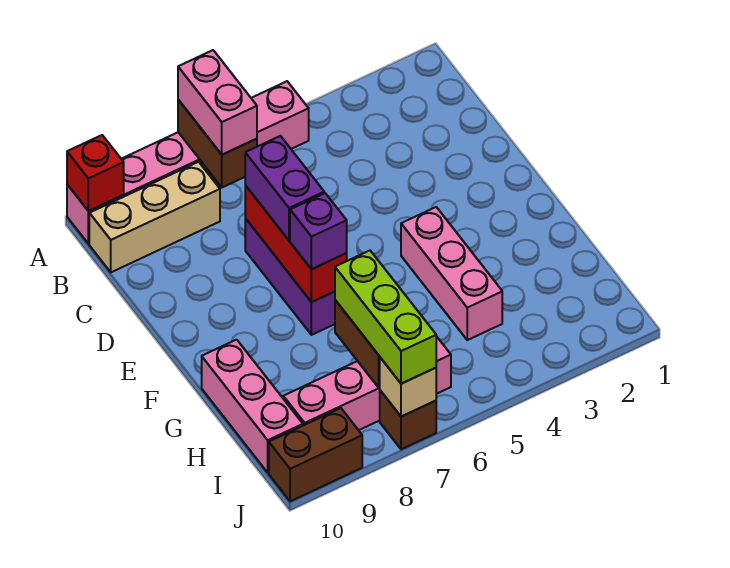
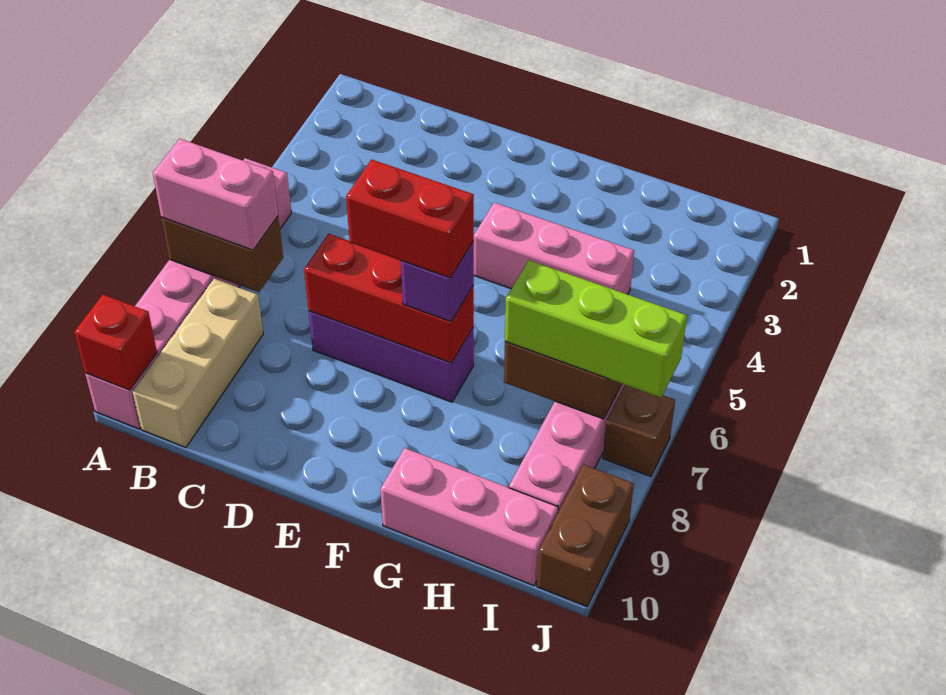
purple 1x2 brick [245,136,324,240] -> none
none -> red 1x2 brick [346,159,474,278]
tan 1x1 brick [380,358,436,417] -> none

